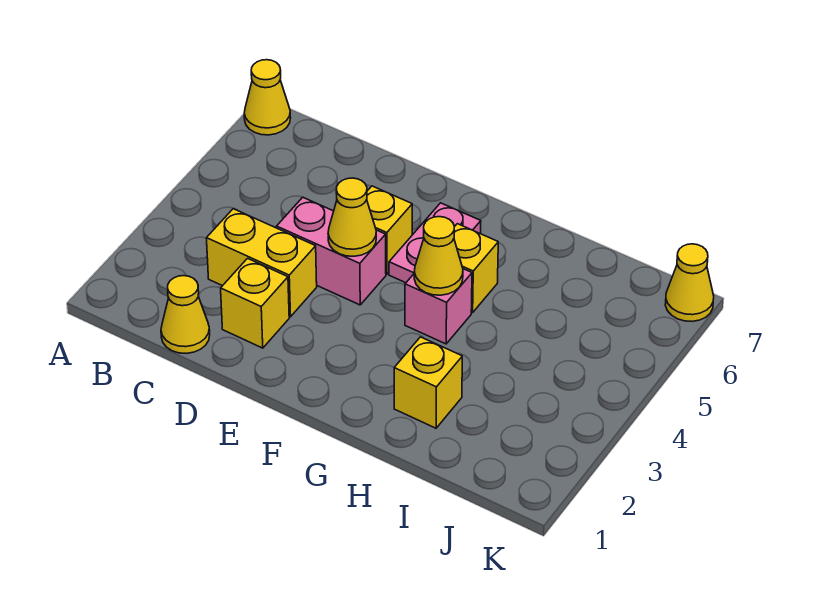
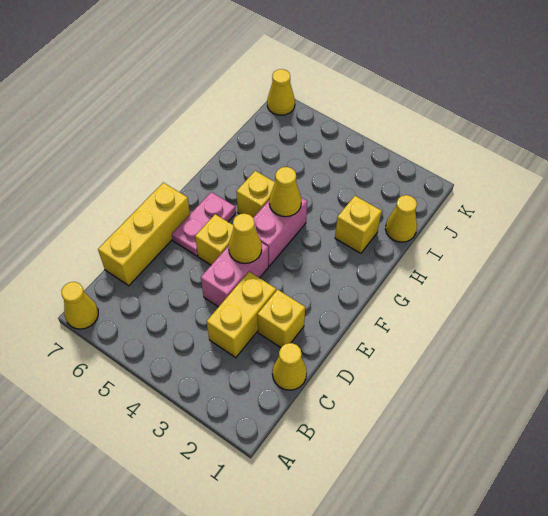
none -> yellow 1x3 brick [98,183,190,286]
pink 1x2 plate [389,203,481,283] -> pink 1x2 plate turned to [172,192,236,256]
pink 1x1 brick [405,269,472,344] -> pink 1x2 brick [254,197,307,266]
none -> yellow 1x1 cone [385,195,417,242]

